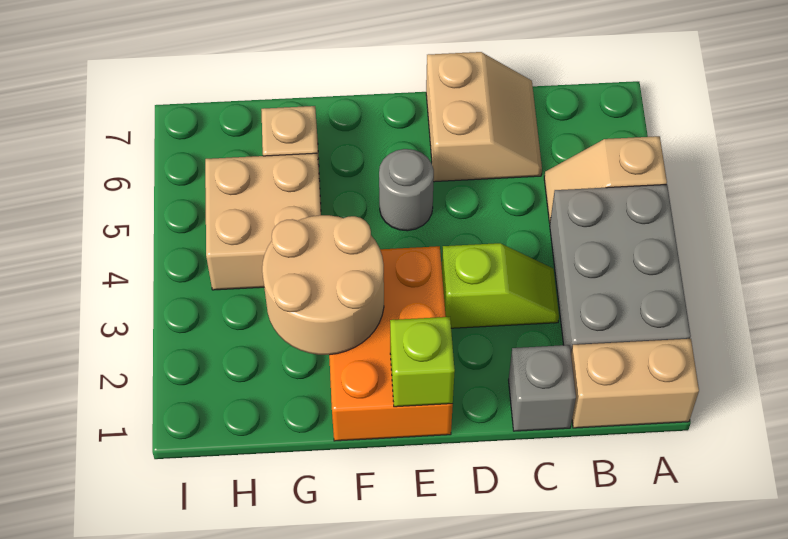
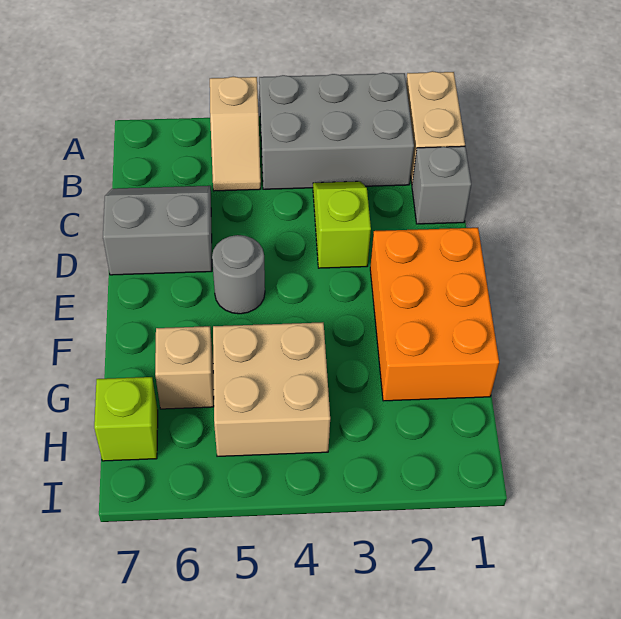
tan 2x2 slope [426,52,542,182] -> grey 2x2 slope [103,186,212,275]
orange 2x3 brick [329,246,453,441] -> orange 2x3 brick turned to [370,228,499,401]
lime 1x1 brick [390,317,455,407] -> lime 1x1 brick moved to [94,377,158,461]
tan 2x2 round brick [262,215,384,355] -> none

